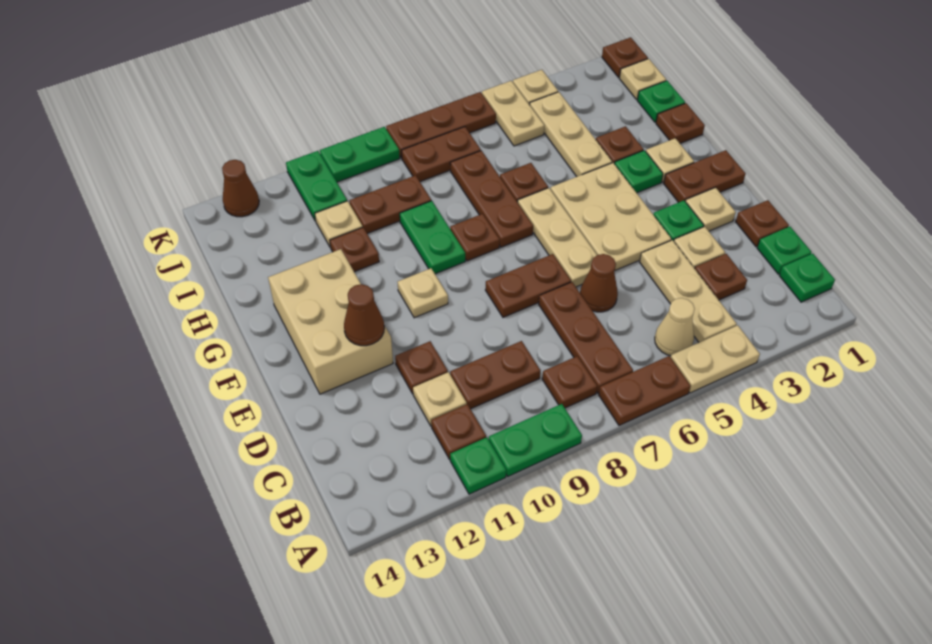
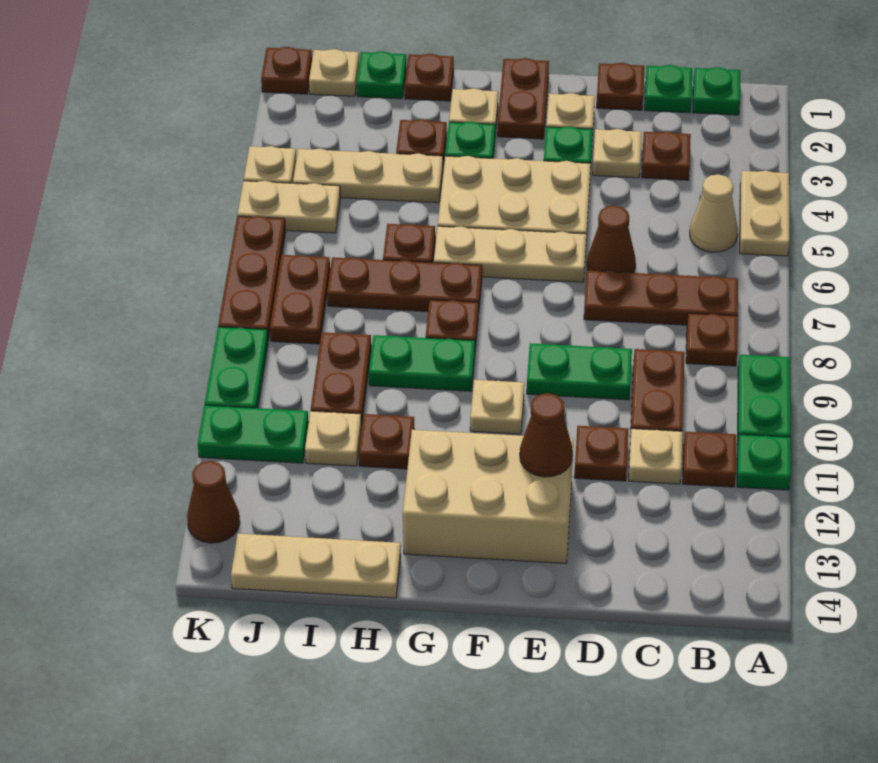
brown 1x2 plate [599,356,691,425] -> none
tan 1x3 plate [640,240,737,342] -> tan 1x3 plate moved to [231,534,401,598]
none -> green 1x2 plate [527,343,632,400]
brown 1x2 plate [486,254,571,317] -> none

